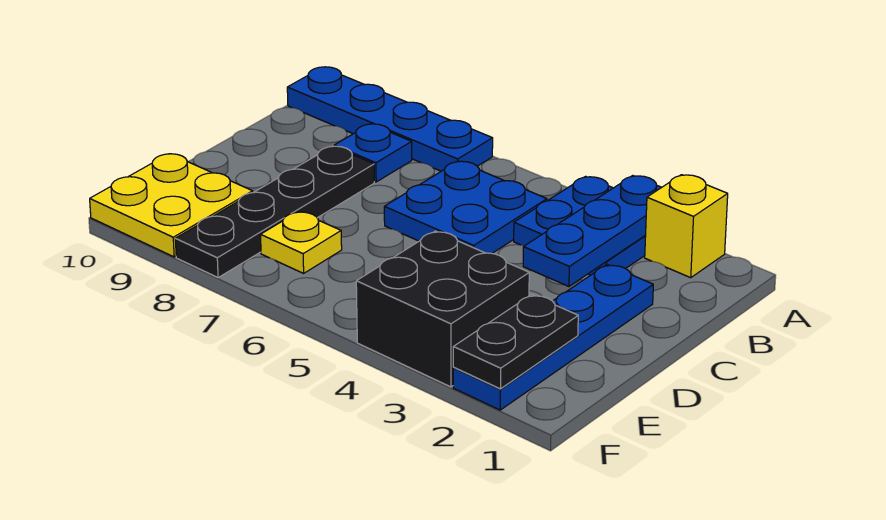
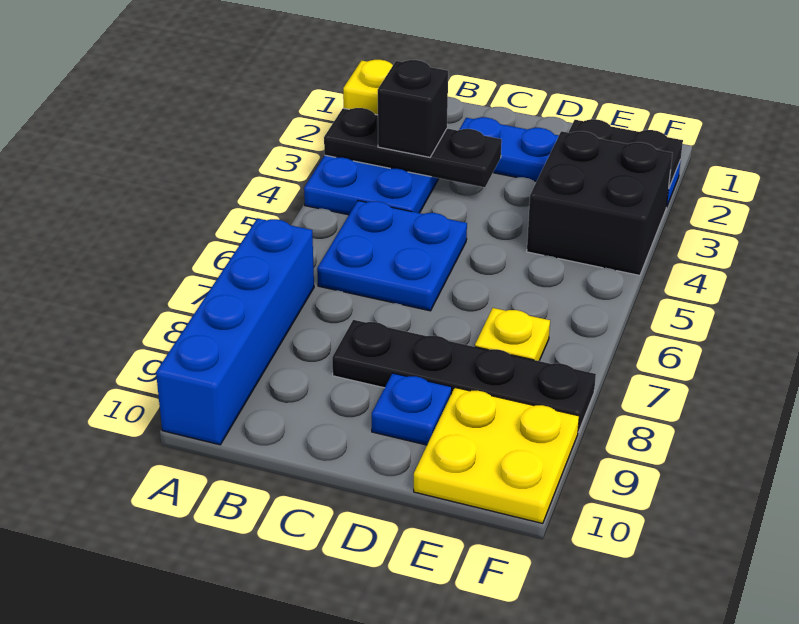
blue 1x3 plate [523,176,662,287] -> black 1x3 plate [324,108,502,187]
blue 1x4 plate [287,67,493,171] -> blue 1x4 brick [156,218,314,445]
none -> black 1x1 brick [378,60,448,157]
blue 1x1 plate [334,124,412,182] -> blue 1x1 plate moved to [372,373,452,445]

